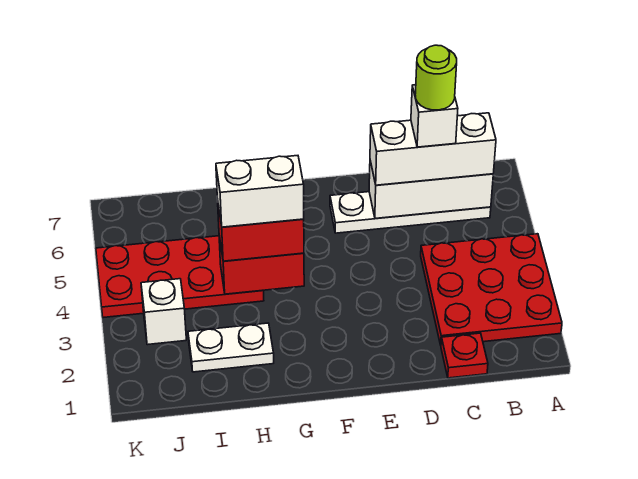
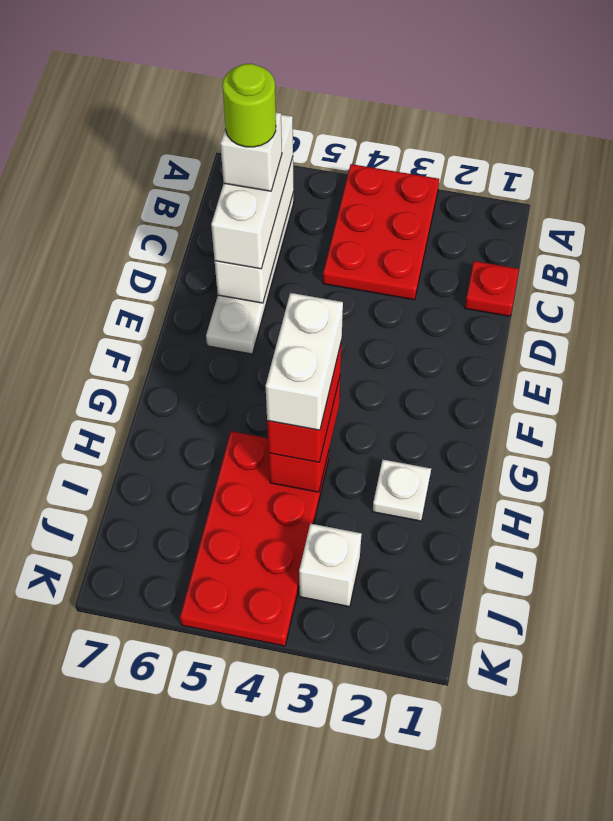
red 3x3 plate [421,234,562,345] -> red 2x3 plate [323,164,439,300]
white 1x2 plate [188,323,274,372] -> white 1x1 plate [373,460,431,521]

